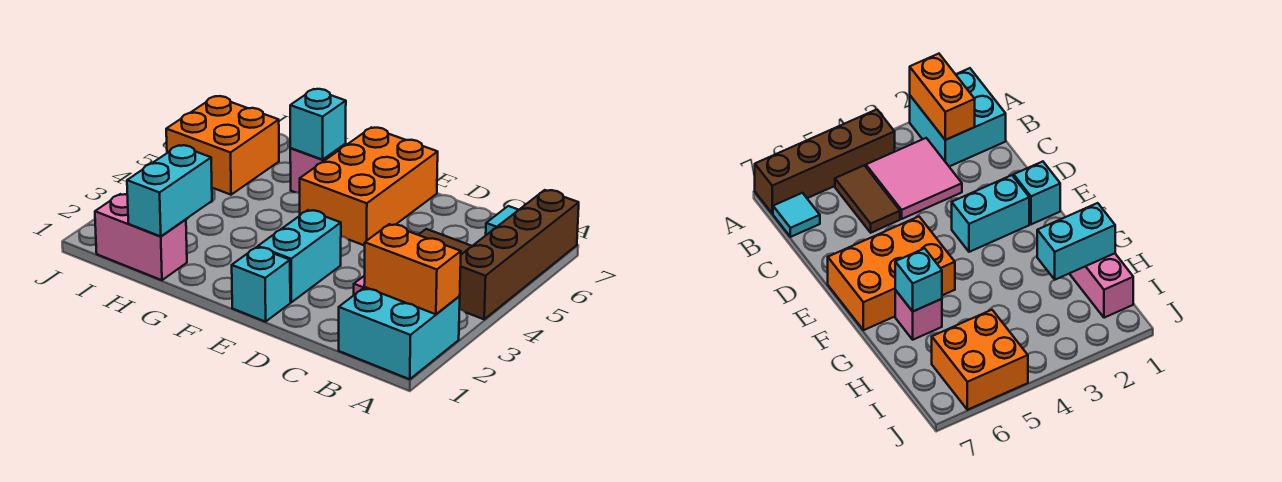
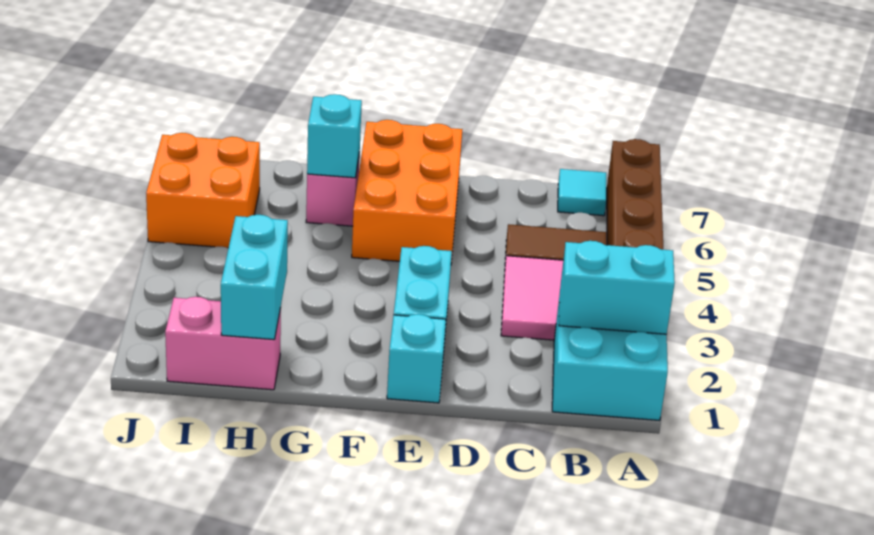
orange 1x2 brick [364,224,461,314] -> cyan 1x2 brick [559,241,675,334]

